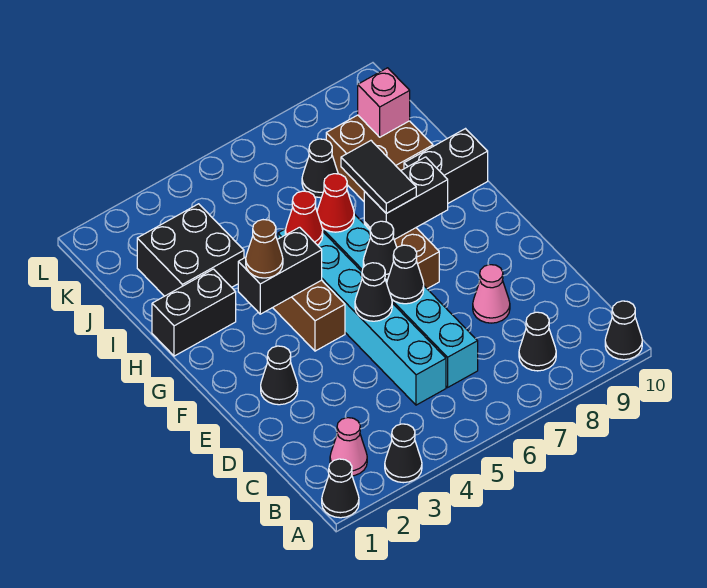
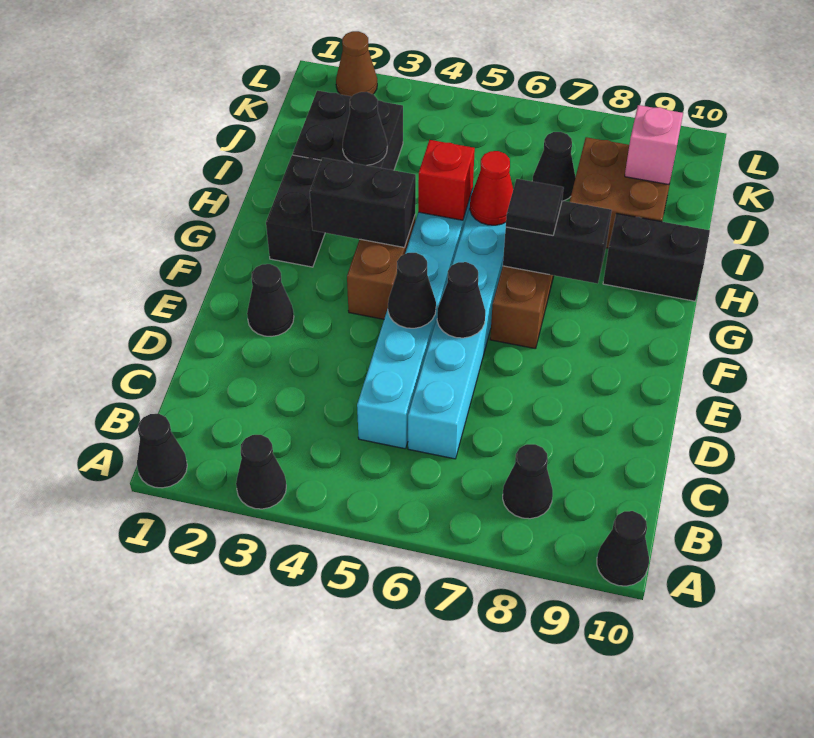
pink 1x1 cone [330,418,367,476] -> none
pink 1x1 cone [473,265,510,323] -> none
black 1x1 cone [363,221,397,280] -> black 1x1 cone moved to [343,92,387,165]
brown 1x1 cone [246,220,283,278] -> brown 1x1 cone moved to [336,31,377,96]
black 1x2 tile [341,141,416,213] -> black 1x1 tile [506,179,564,235]
black 1x2 brick [152,269,236,356] -> black 1x2 brick turned to [266,155,325,267]
red 1x1 cone [285,191,323,245] -> red 1x1 brick [418,140,475,220]

